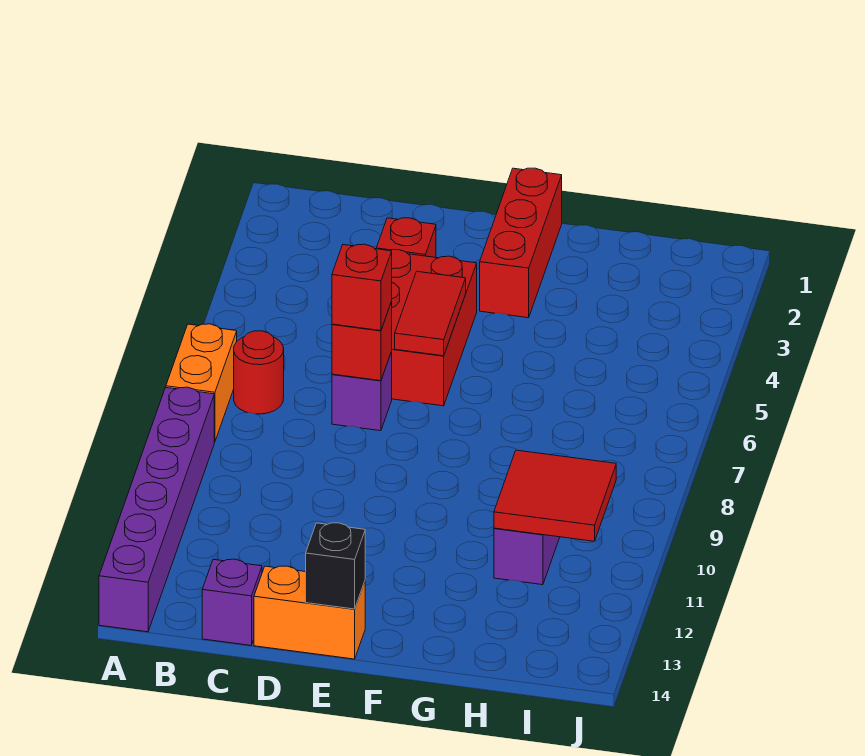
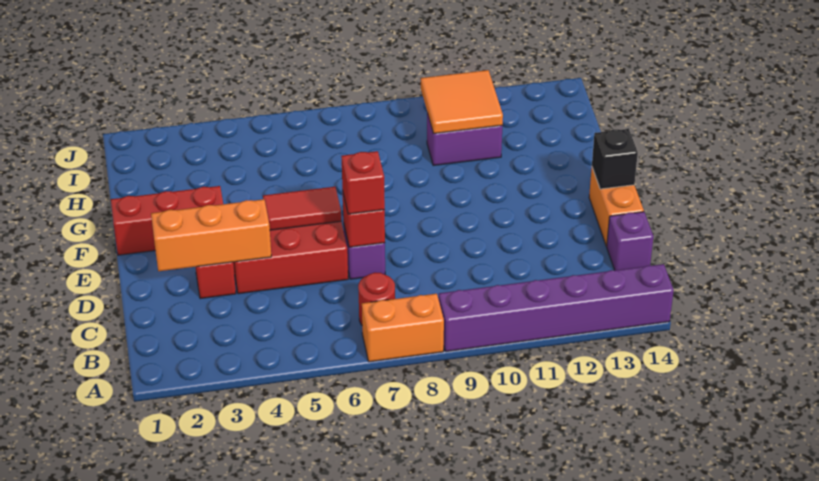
none -> orange 1x3 brick [151,199,271,271]
red 2x2 tile [494,450,616,541] -> orange 2x2 tile [421,70,503,134]

